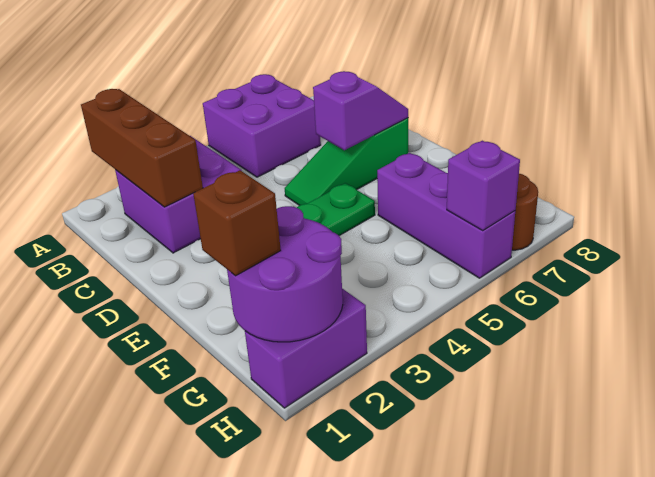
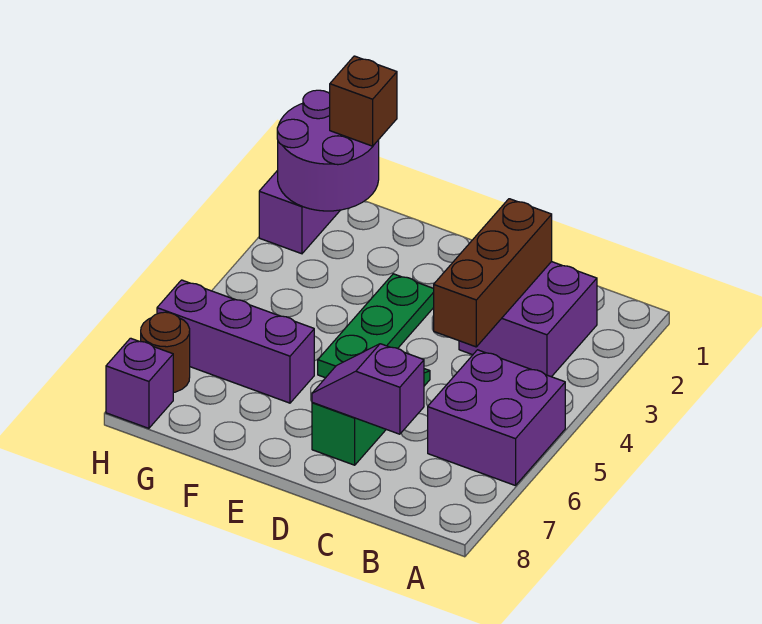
brown 1x3 brick [81,89,203,207] -> brown 1x3 brick turned to [434,199,552,347]
purple 1x2 slope [313,71,408,150] -> purple 1x2 slope turned to [312,344,424,434]
purple 1x1 brick [447,141,520,230] -> purple 1x1 brick moved to [106,338,173,428]

